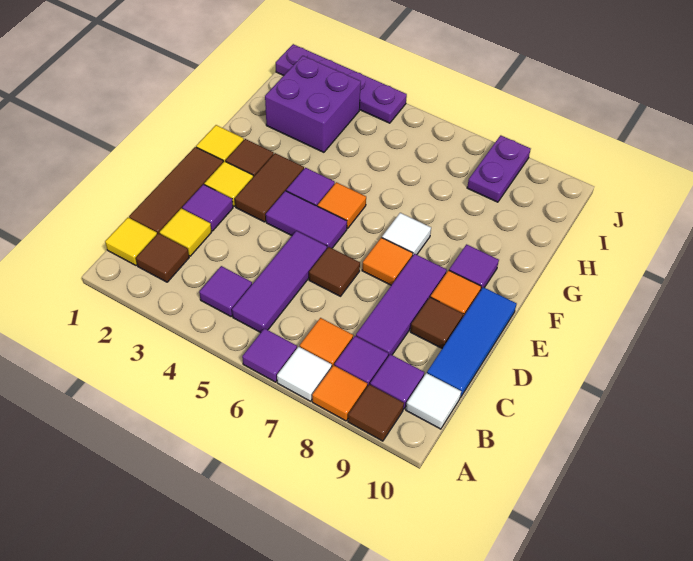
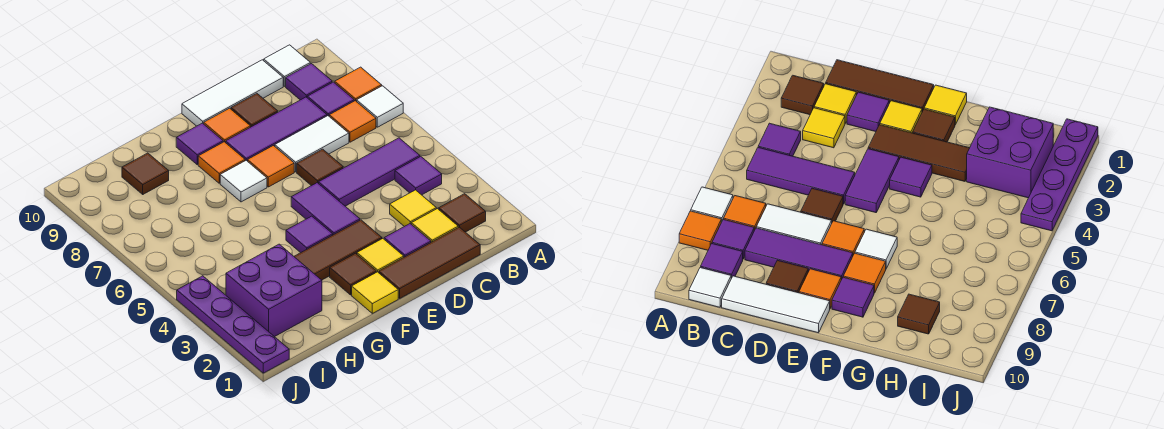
purple 1x1 tile [242,328,297,382] -> none
brown 1x1 tile [348,384,404,441] -> brown 1x1 tile moved to [122,153,169,194]
yellow 1x1 tile [105,218,157,266] -> yellow 1x1 tile moved to [390,190,436,227]
none -> white 1x2 tile [275,116,349,172]
blue 1x3 tile [427,287,517,398] -> white 1x3 tile [182,60,283,126]
brown 1x2 tile [235,153,304,222] -> brown 1x3 tile [294,220,382,280]
orange 1x1 tile [318,182,366,229] -> orange 1x1 tile moved to [198,142,245,183]
purple 1x2 plate [467,135,531,202] -> none

